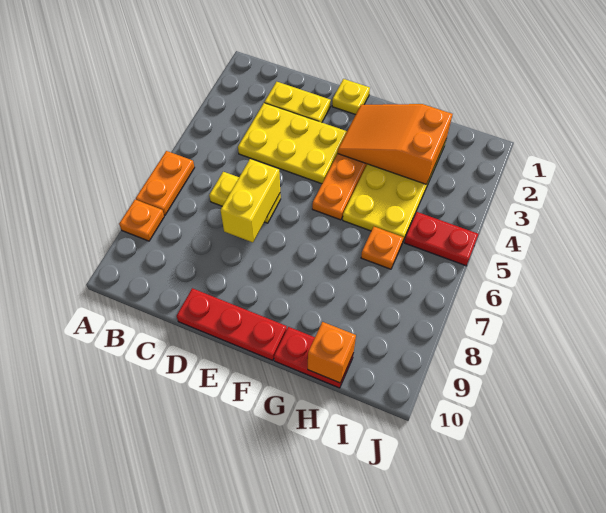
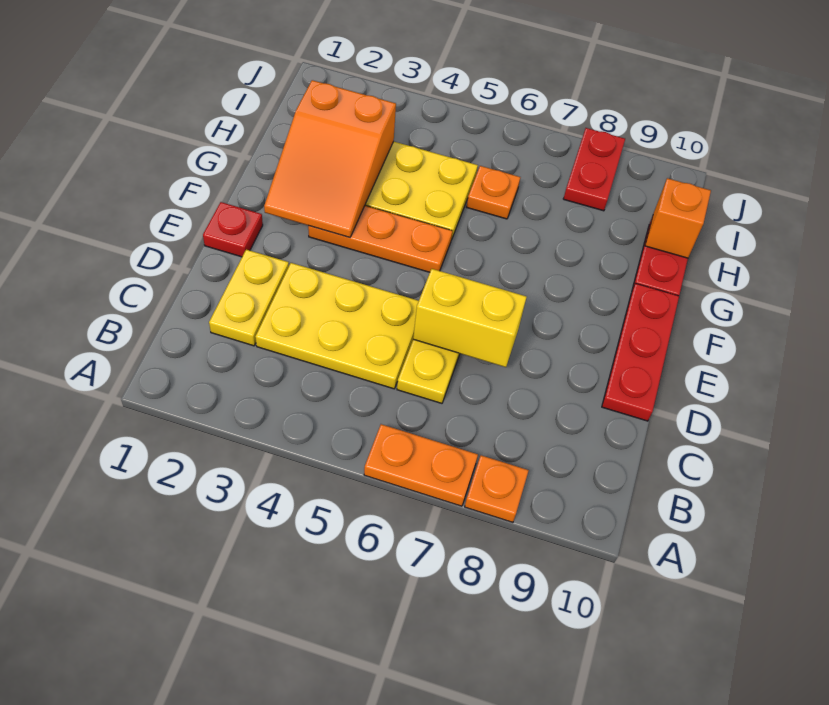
yellow 2x3 plate [238,103,347,184] -> yellow 2x3 plate turned to [255,263,419,389]
yellow 1x1 plate [332,79,370,115] -> red 1x1 plate [203,202,263,257]
red 1x2 plate [404,212,478,266] -> red 1x2 plate moved to [563,128,625,211]

